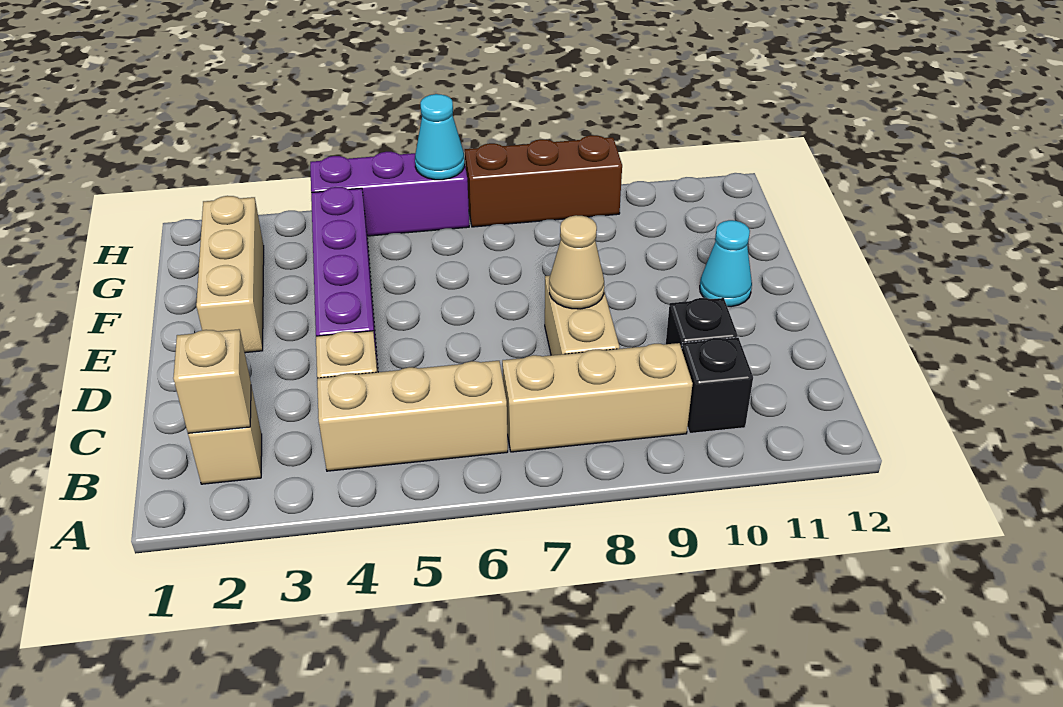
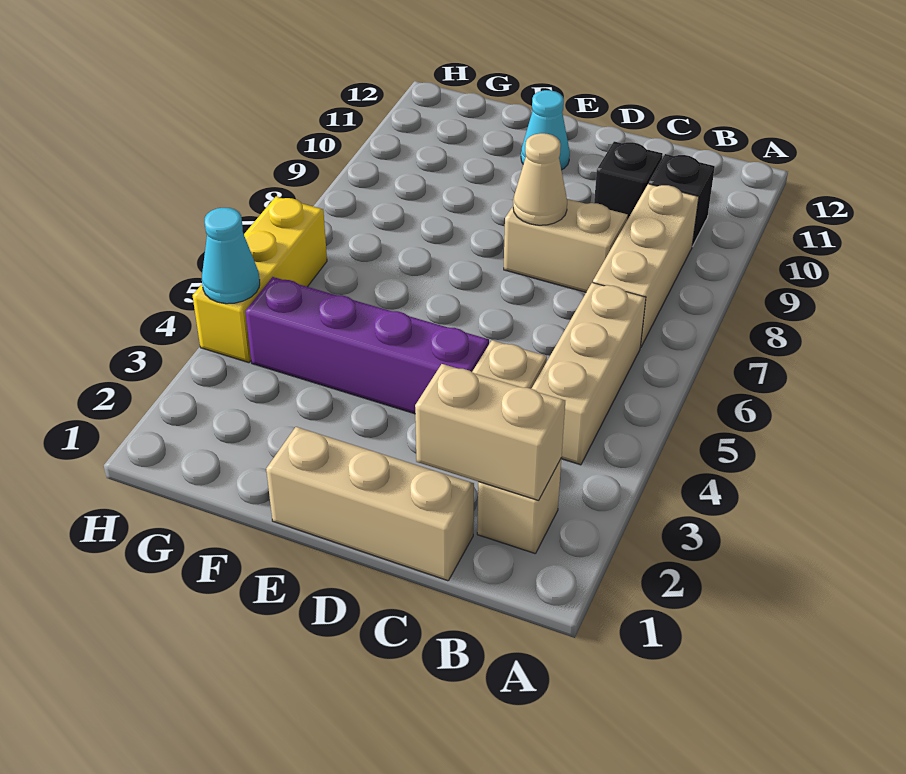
tan 1x1 brick [173,329,251,433] -> tan 1x2 brick [415,364,565,500]
tan 1x3 brick [196,196,264,353] -> tan 1x3 brick moved to [266,427,474,581]
purple 1x3 brick [310,152,469,236] -> yellow 1x3 brick [193,197,327,363]
cyan 1x1 cone [415,94,465,180] -> cyan 1x1 cone moved to [202,208,260,304]
brown 1x3 brick [465,135,622,227] -> none

